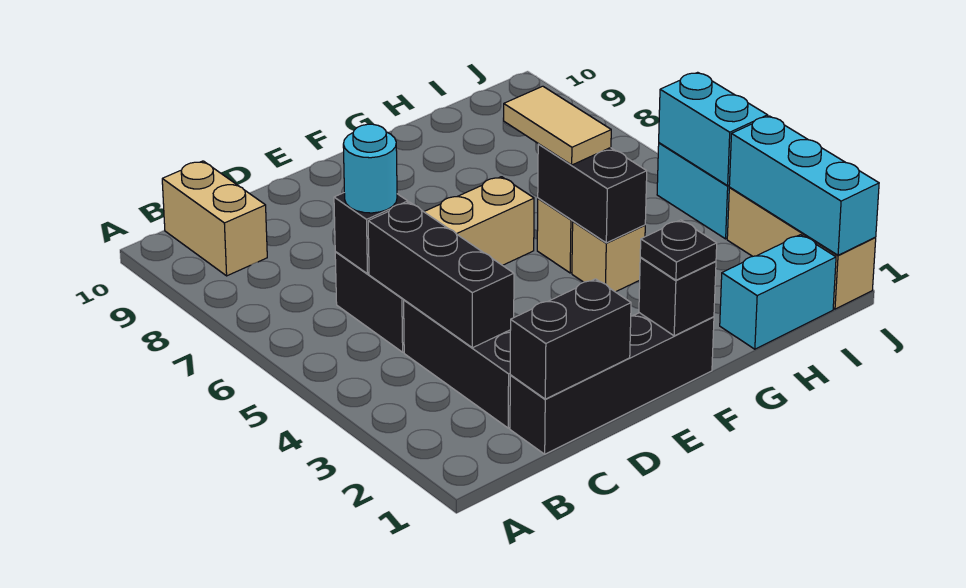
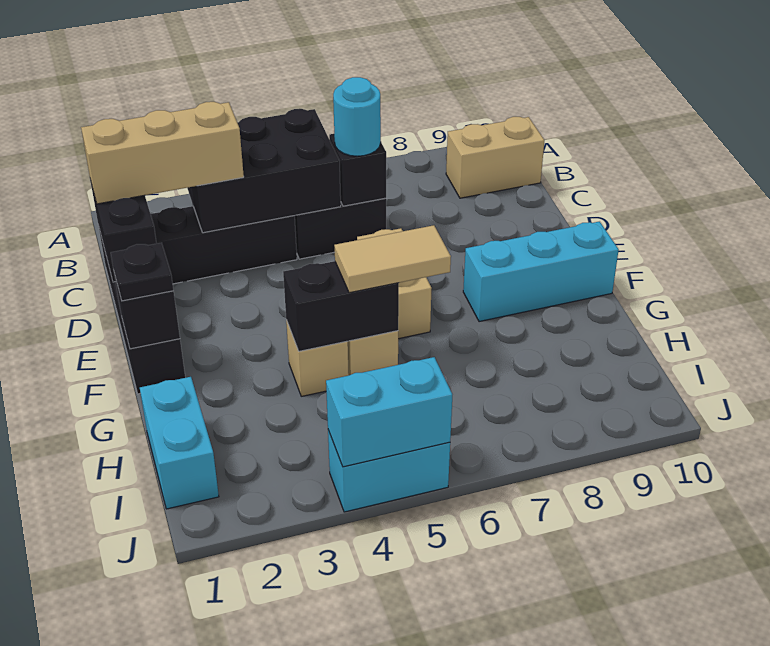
black 1x3 brick [368,202,514,348] -> black 2x3 brick [187,109,341,233]
tan 1x3 brick [727,188,876,309] -> tan 1x3 brick moved to [81,102,244,204]
cyan 1x3 brick [729,116,879,255] -> cyan 1x3 brick moved to [463,222,619,322]

